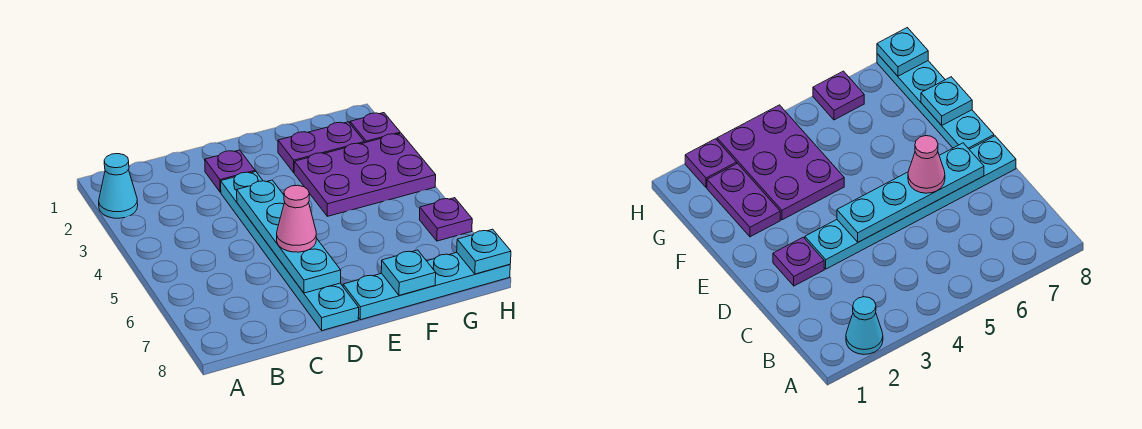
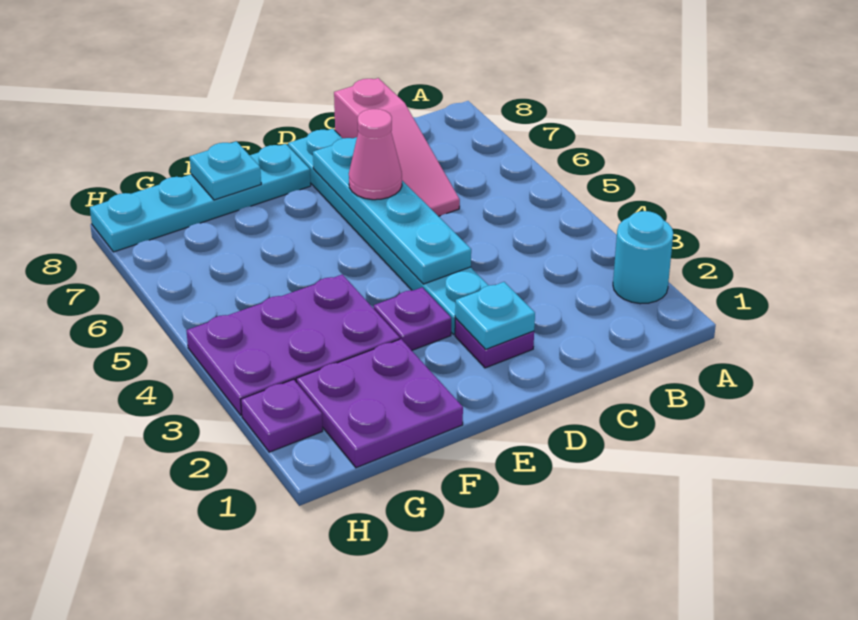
cyan 1x1 cone [99,154,138,218] -> cyan 1x1 round brick [613,211,673,304]
none -> pink 1x3 slope [334,78,460,216]
purple 1x2 plate [278,122,365,173] -> purple 2x2 plate [296,339,463,468]
purple 1x1 plate [419,198,472,241] -> purple 1x1 plate moved to [374,287,451,350]
cyan 1x1 plate [457,229,511,274] -> cyan 1x1 plate moved to [455,282,535,350]

